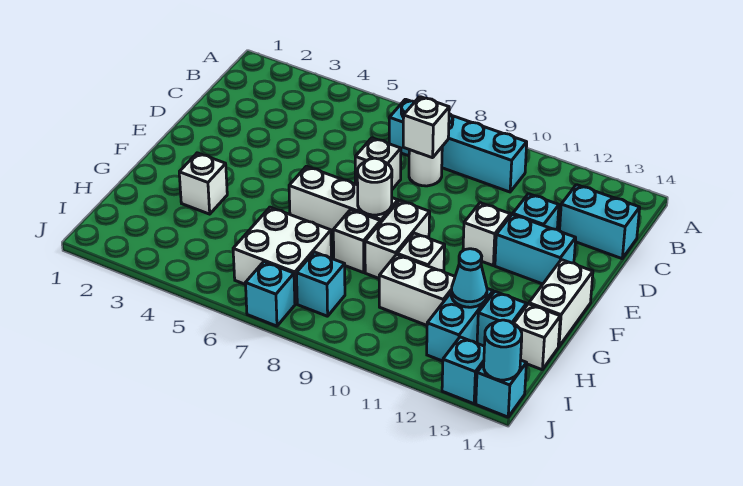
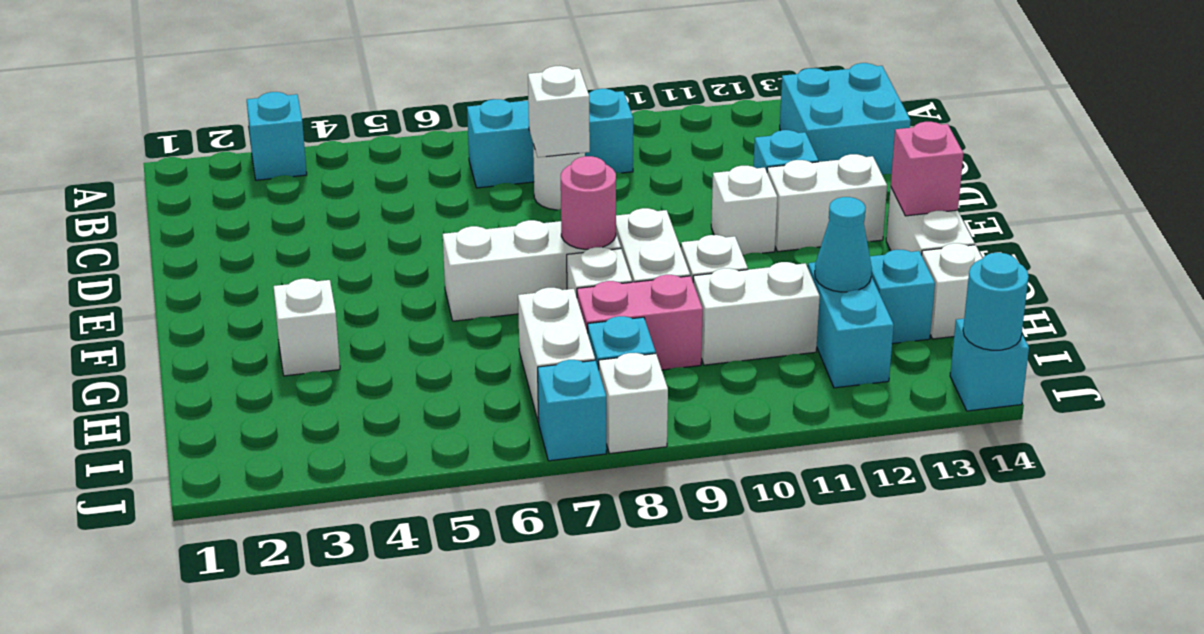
cyan 1x4 brick [389,99,527,192] -> cyan 1x3 brick [467,89,633,188]
cyan 1x2 brick [560,185,640,259] -> cyan 2x2 brick [780,63,911,175]
white 1x1 brick [355,138,401,189] -> white 1x1 brick moved to [599,353,668,454]
cyan 1x2 brick [495,214,576,284] -> white 1x2 brick [767,154,887,251]
white 1x1 round brick [357,158,392,215] -> pink 1x1 round brick [561,156,616,249]
none -> pink 1x1 brick [891,122,964,216]
white 2x2 brick [233,207,331,304] -> white 1x2 brick [518,288,595,422]
none -> pink 1x2 brick [577,275,703,370]
cyan 1x1 brick [442,337,484,404] -> cyan 1x1 brick moved to [247,92,307,180]

